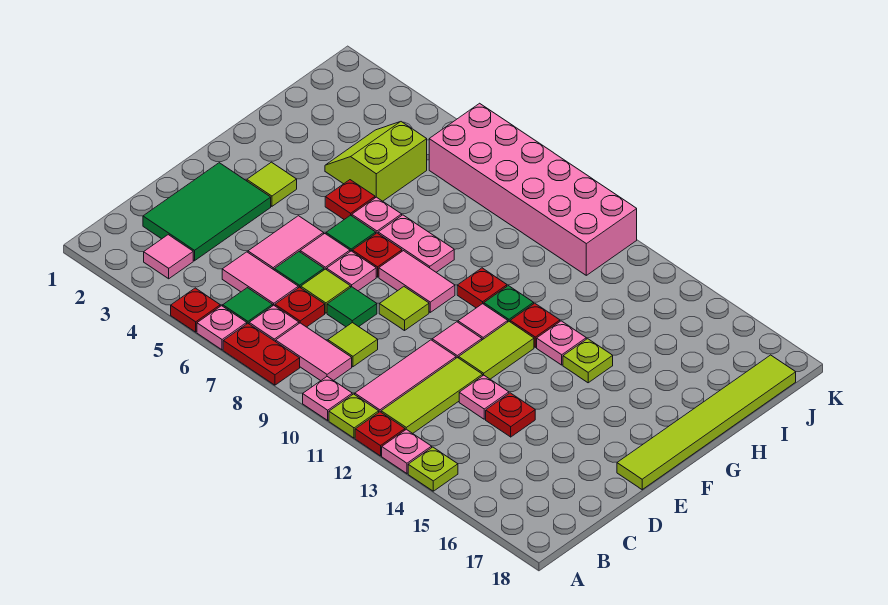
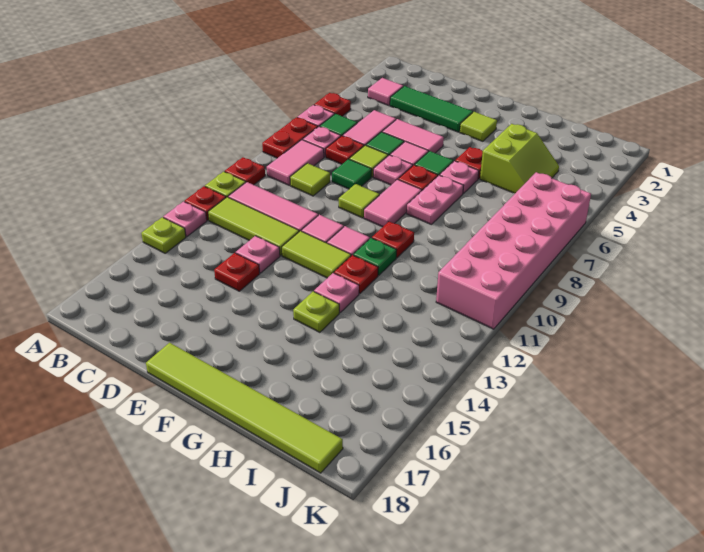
pink 1x1 plate [303,377,352,420] -> red 1x1 plate [225,157,265,185]
green 2x3 tile [143,163,271,261] -> green 1x3 tile [390,86,473,132]
lime 2x2 slope [325,122,427,201] -> lime 2x2 slope turned to [480,124,559,193]

